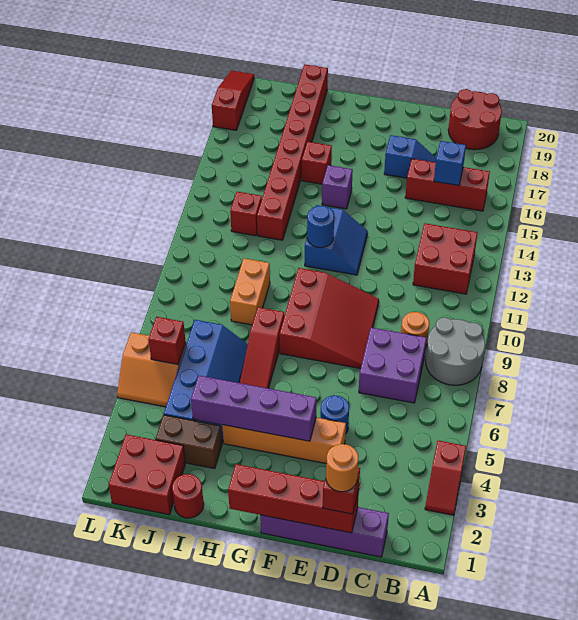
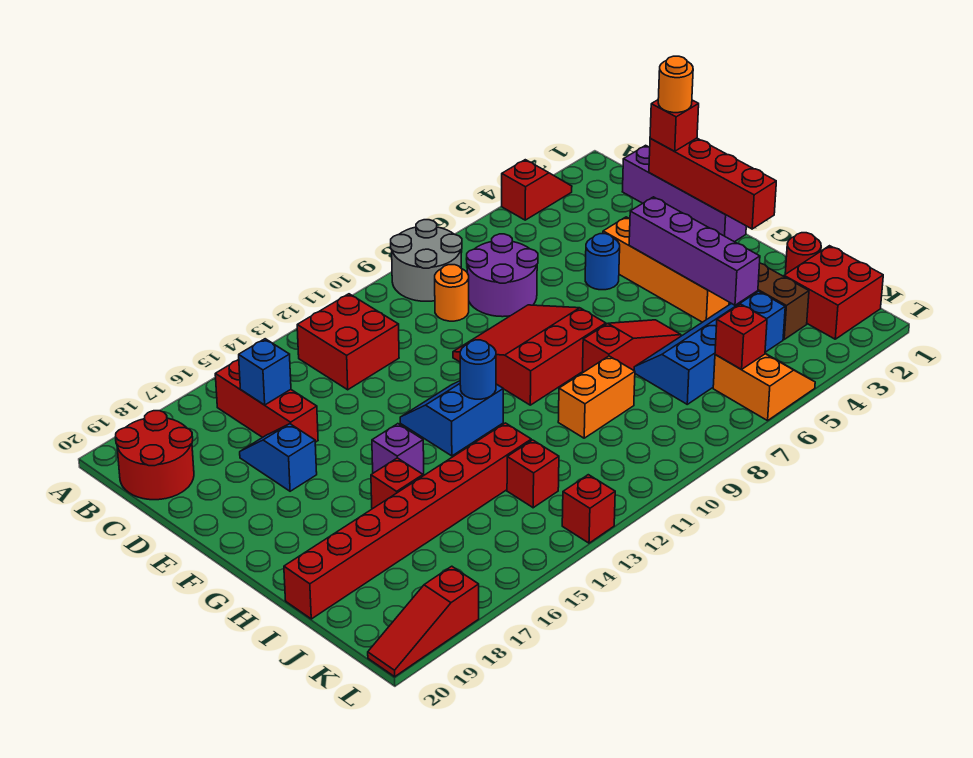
purple 2x2 brick [359,327,427,403] -> purple 2x2 round brick [466,234,538,317]
none -> red 1x1 brick [562,475,615,543]

